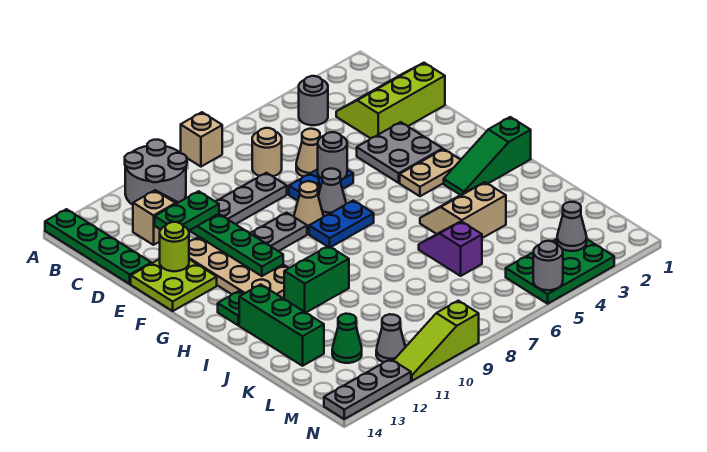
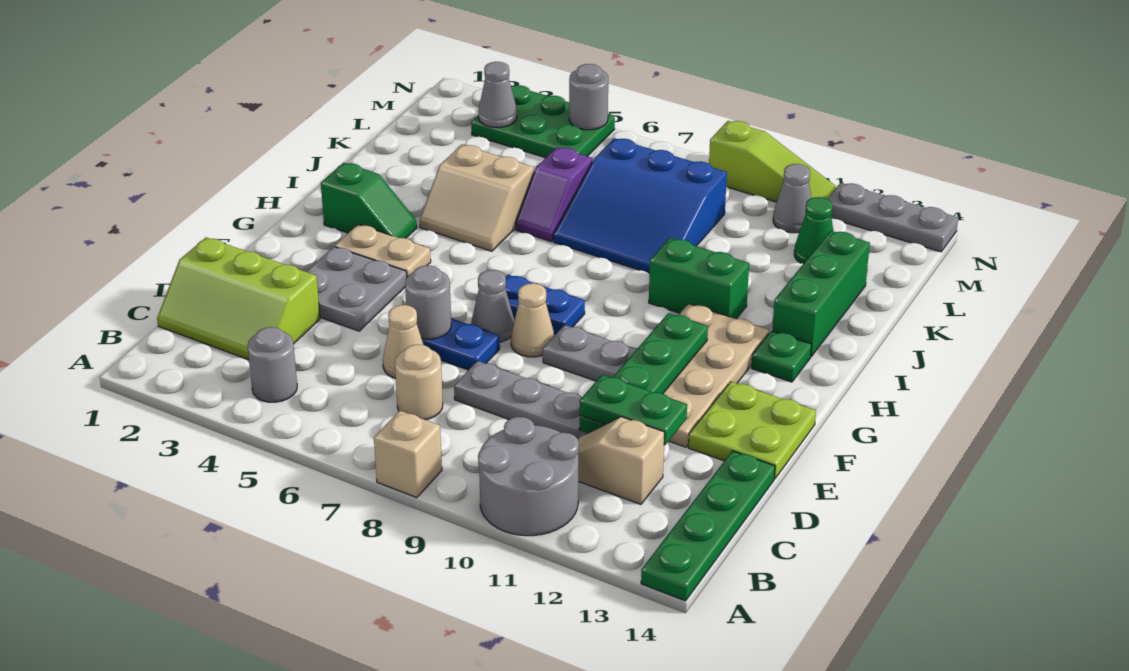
lime 1x1 round brick [160,222,189,271] -> none
green 1x3 slope [444,117,531,195] -> green 1x2 slope [321,163,417,238]
none -> blue 3x3 slope [553,138,727,273]

